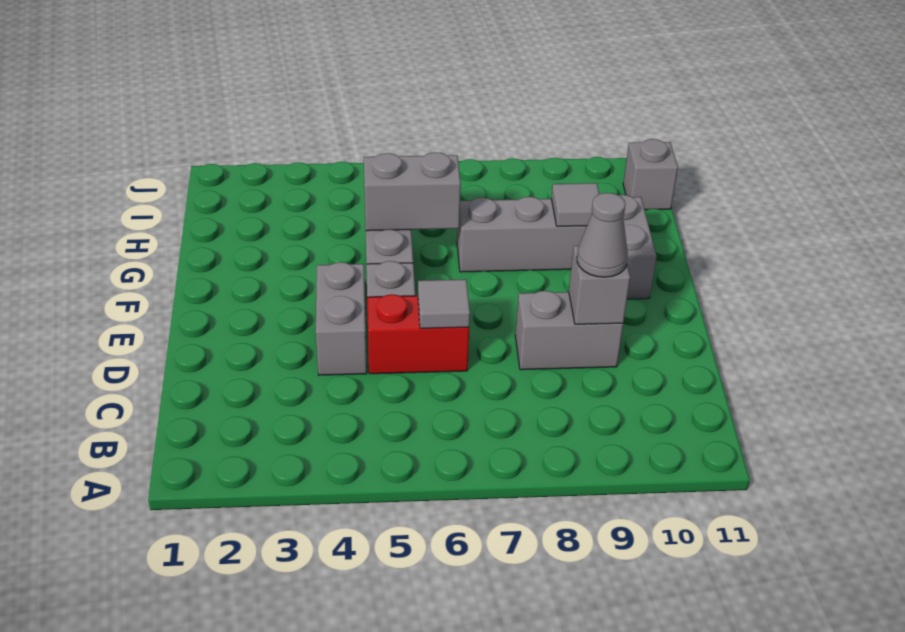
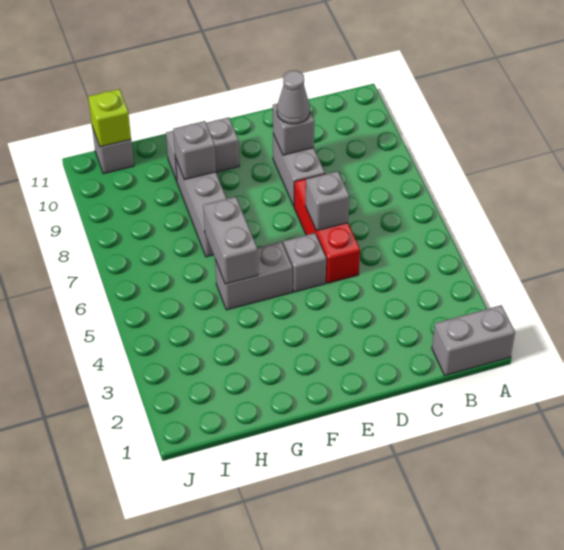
grey 1x2 brick [316,262,367,375] -> grey 1x2 brick moved to [432,305,515,375]
red 1x2 brick [367,294,469,374] -> red 1x3 brick [294,174,360,283]
grey 1x1 tile [418,279,470,328] -> grey 1x1 brick [306,171,349,231]
grey 1x1 tile [551,183,599,226] -> grey 1x1 brick [173,121,216,180]
none -> lime 1x1 brick [88,89,131,147]

